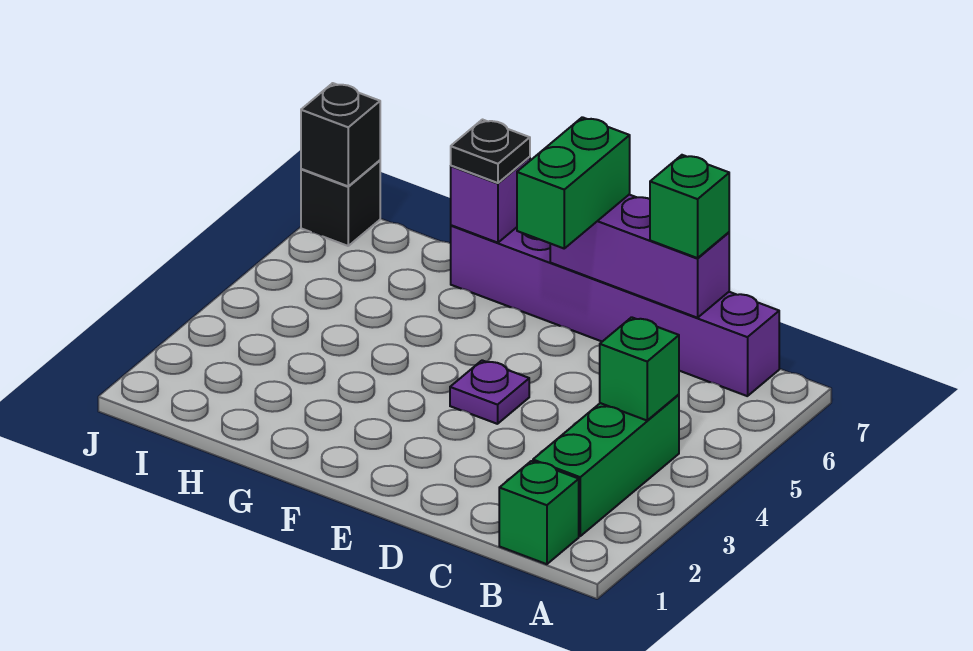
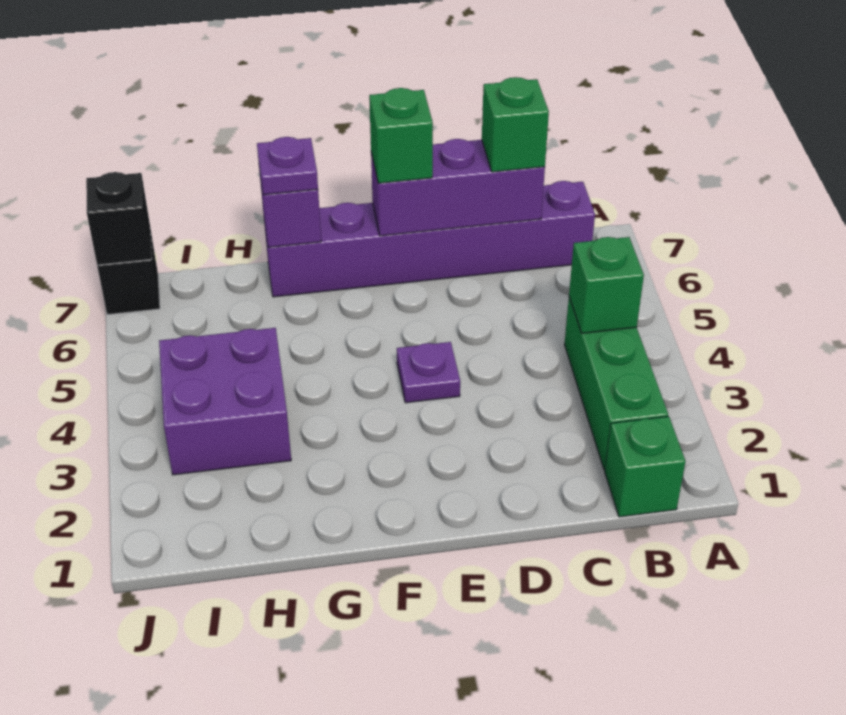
green 1x2 brick [517,117,630,248] -> green 1x1 brick [369,88,433,183]
black 1x1 plate [451,120,530,183] -> purple 1x1 plate [257,137,318,195]
none -> purple 2x2 brick [159,328,291,475]

